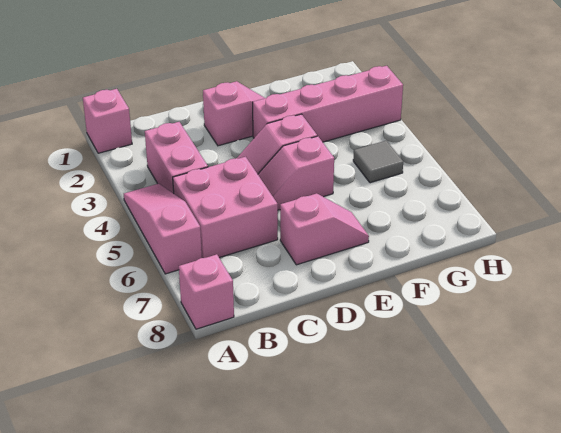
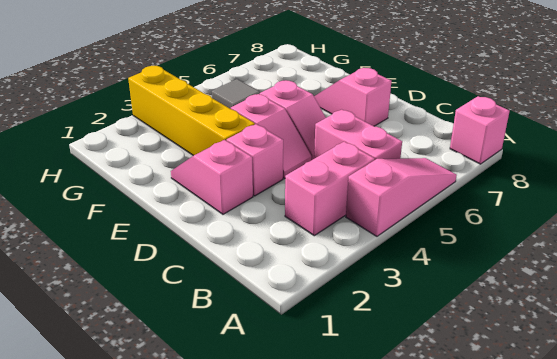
pink 1x1 brick [83,89,132,153] -> pink 1x1 brick moved to [227,124,283,196]
pink 1x3 slope [124,184,202,274] -> pink 1x3 slope turned to [346,158,457,236]
pink 2x2 brick [173,157,278,258] -> pink 1x2 brick [314,110,402,160]
pink 1x4 brick [253,66,403,142] -> yellow 1x4 brick [128,66,255,156]

